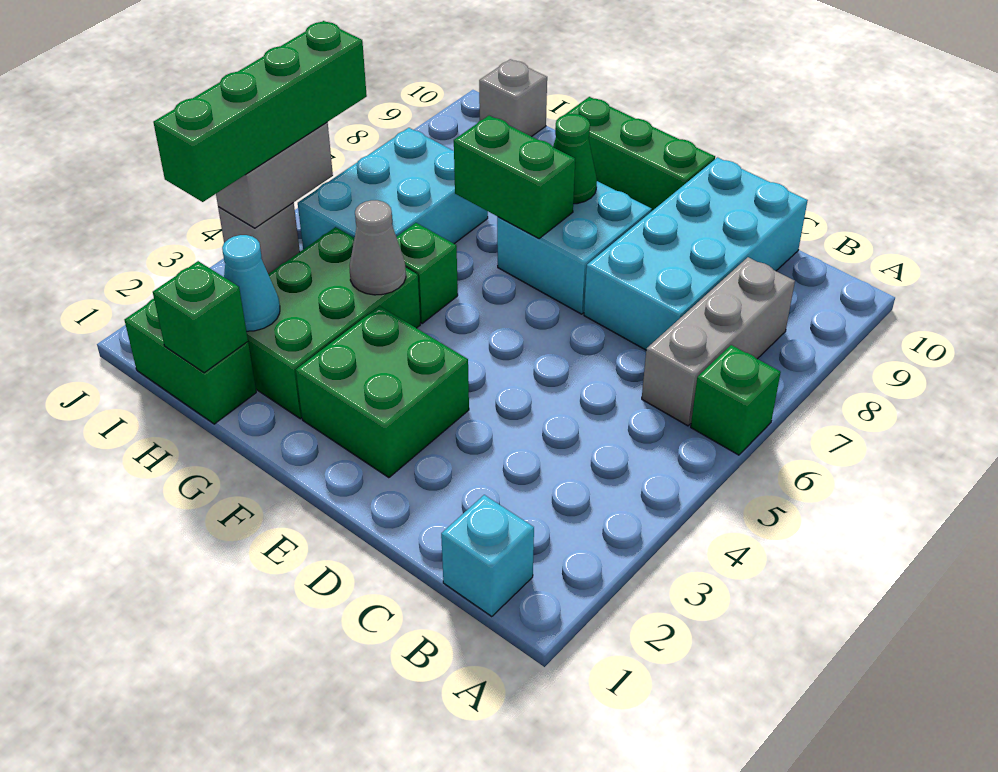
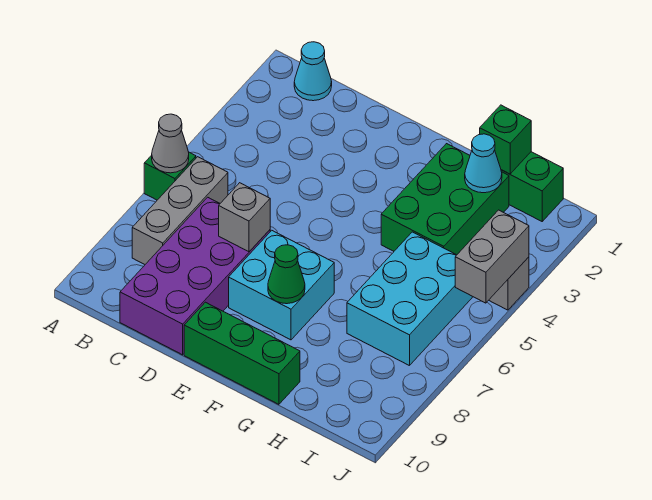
cyan 1x1 brick [441,495,534,617] -> cyan 1x1 cone [294,42,332,101]
cyan 2x4 brick [584,157,808,350] -> purple 2x4 brick [120,197,270,355]
green 2x2 brick [296,306,469,478] -> none
green 1x2 brick [454,116,575,238] -> none
grey 1x1 cone [350,200,406,295] -> grey 1x1 cone moved to [152,114,189,173]
green 1x1 brick [396,223,458,324] -> none
grey 1x1 brick [479,59,547,137] -> grey 1x1 brick moved to [219,183,270,252]
green 1x4 brick [153,21,367,202] -> none

